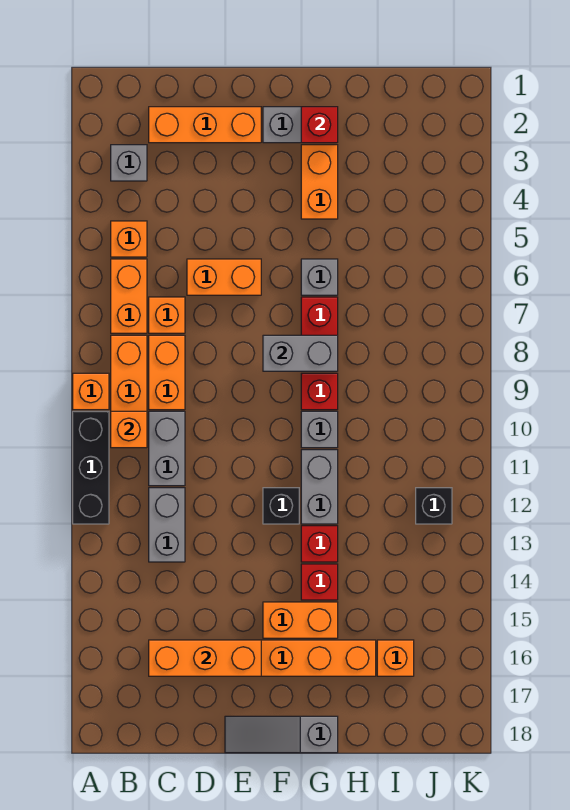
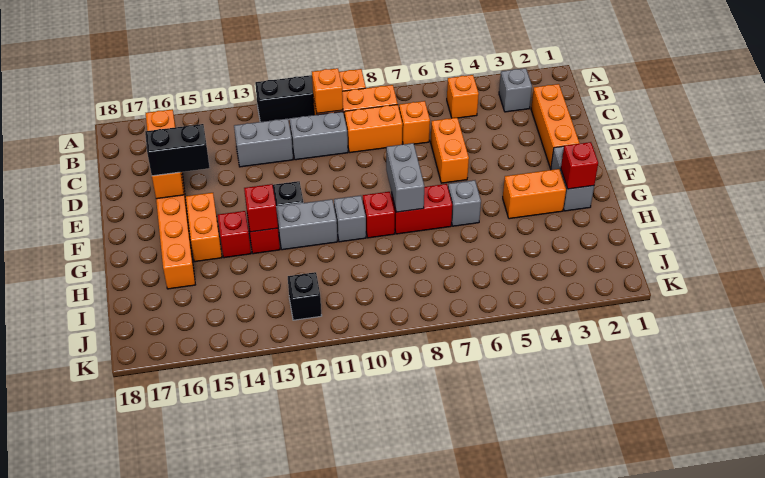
orange 1x2 brick [111,259,147,333] -> none
none -> black 1x2 brick [145,124,210,176]
grey 1x3 slope [225,716,338,753] -> none
none -> red 1x1 brick [244,184,278,232]
orange 1x1 brick [377,640,414,676] -> none

